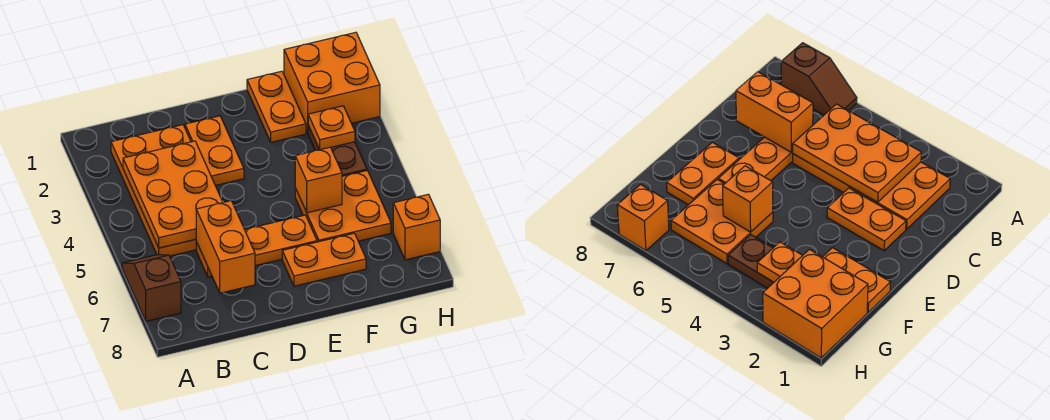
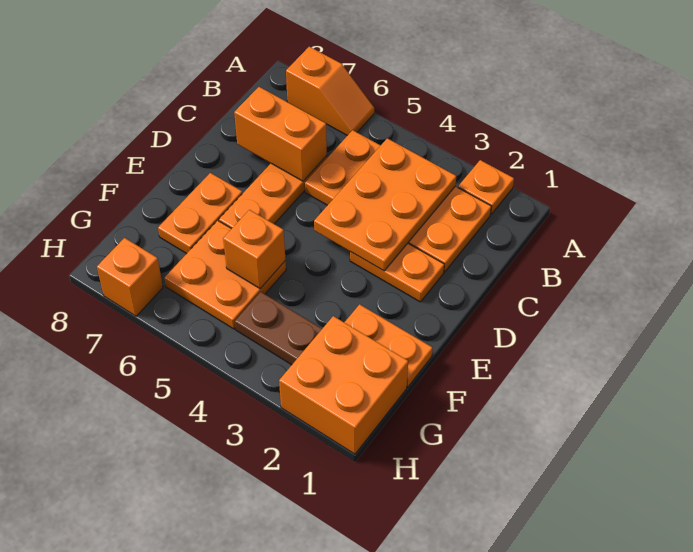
brown 1x2 slope [122,255,181,321] -> orange 1x2 slope [286,47,374,136]
orange 2x3 plate [123,141,223,248] -> orange 2x3 plate turned to [314,138,456,271]
orange 1x1 plate [308,106,355,150] -> orange 1x1 plate moved to [458,160,514,214]

